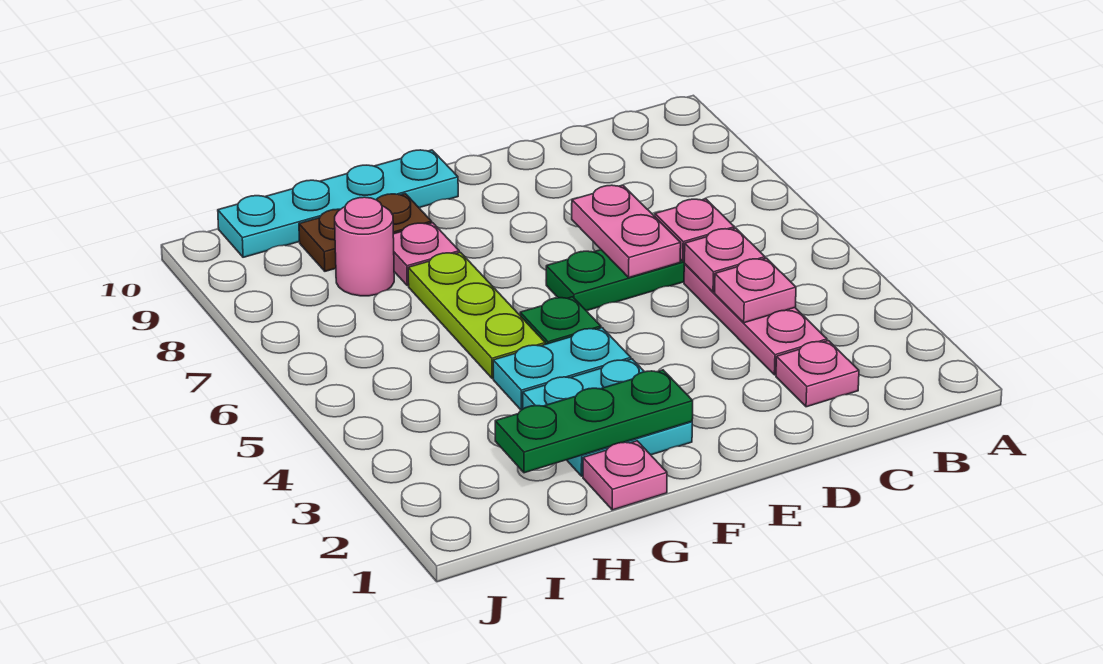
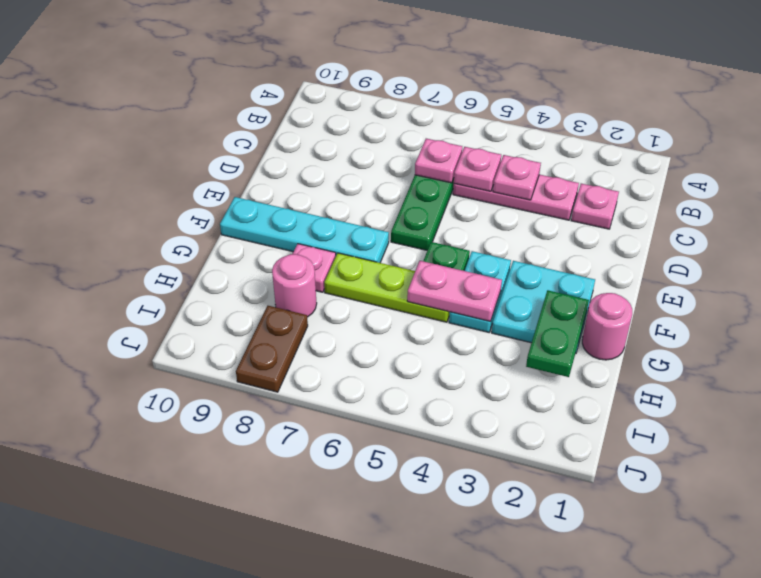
pink 1x2 plate [572,185,681,278] -> pink 1x2 plate moved to [407,261,502,322]
green 1x3 plate [495,370,693,473] -> green 1x2 plate [526,290,589,377]
cyan 1x4 plate [218,150,458,257] -> cyan 1x4 plate turned to [220,197,389,263]
pink 1x1 plate [583,441,667,510] -> pink 1x1 round brick [582,293,632,360]
brown 1x2 plate [299,194,432,271] -> brown 1x2 plate moved to [236,306,308,392]

